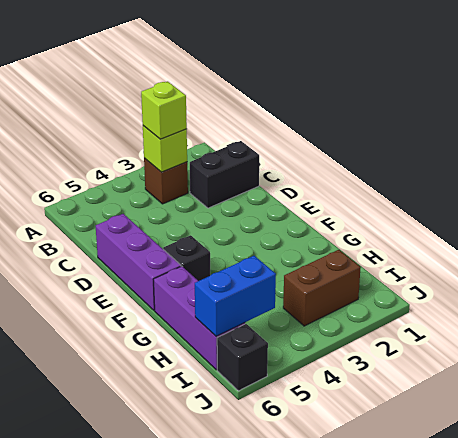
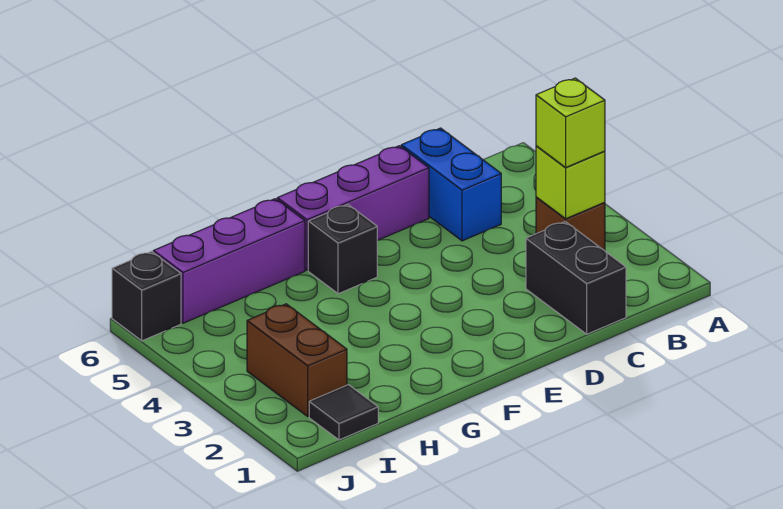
none -> black 1x1 tile [309,385,378,440]
blue 1x2 brick [195,256,276,336] -> blue 1x2 brick moved to [401,128,501,241]

